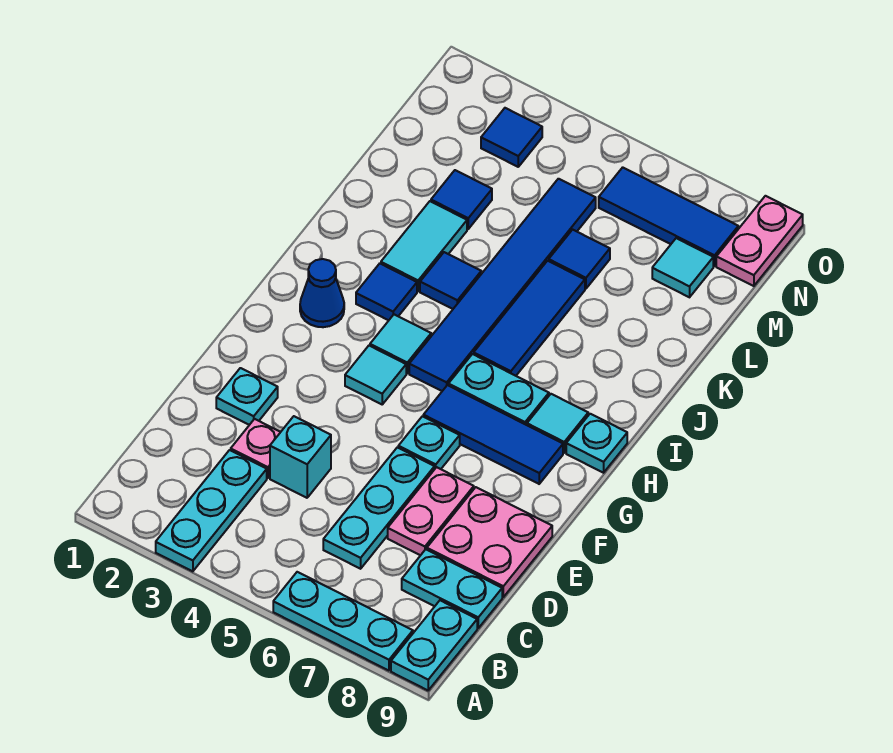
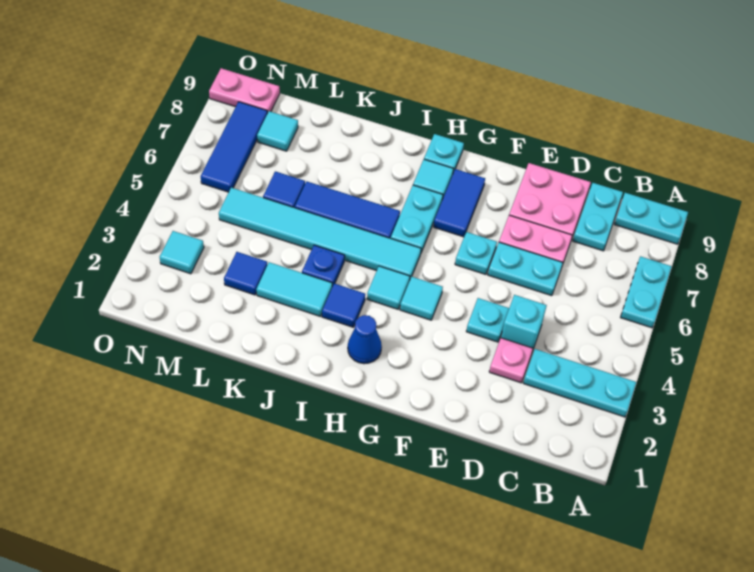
cyan 1x3 plate [273,572,413,671] -> cyan 1x2 plate [621,256,672,328]
cyan 1x3 plate [323,447,435,569] -> cyan 1x2 plate [488,242,563,296]
cyan 1x1 plate [216,368,278,425] -> cyan 1x1 plate moved to [466,298,509,342]
blue 1x3 tile [423,385,563,484] -> blue 1x2 tile [434,169,485,237]
blue 1x6 tile [409,179,596,391] -> cyan 1x6 tile [219,188,421,281]
blue 1x1 tile [420,252,481,309] -> blue 1x1 plate [302,245,345,286]
blue 1x1 tile [481,108,542,167] -> cyan 1x1 tile [160,231,204,274]

